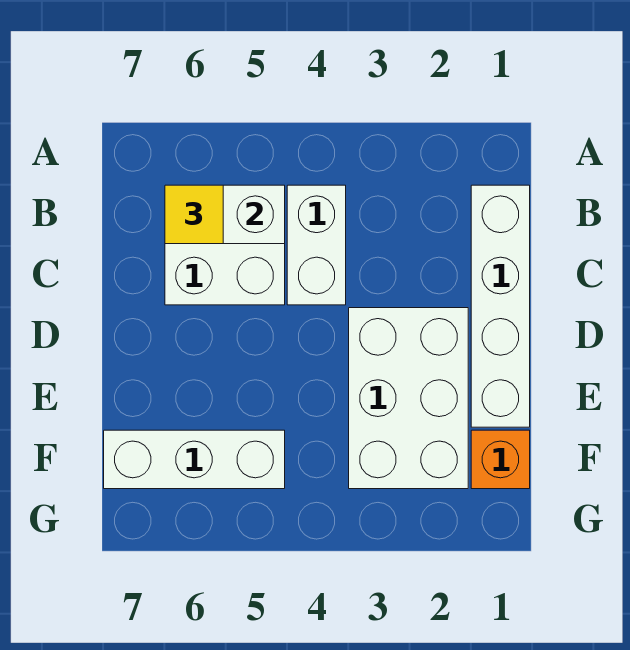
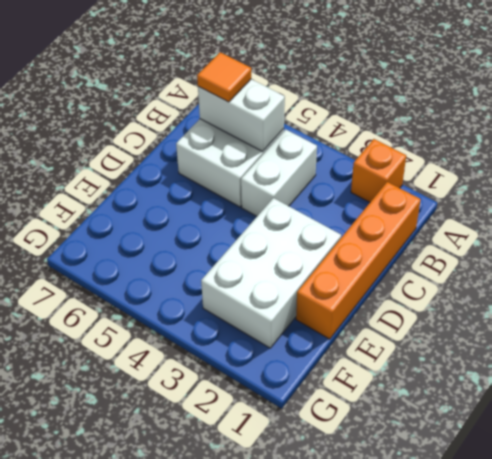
white 1x4 brick [471,185,530,427] -> orange 1x4 brick [296,182,421,339]
yellow 1x1 tile [165,185,223,244] -> orange 1x1 tile [197,52,251,102]
orange 1x1 brick [471,430,530,489] -> orange 1x1 brick moved to [351,139,406,202]
white 1x3 brick [104,430,285,489] -> none

